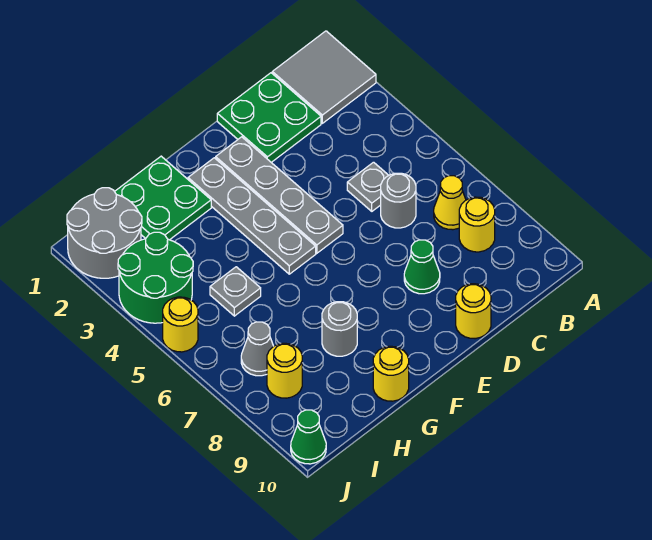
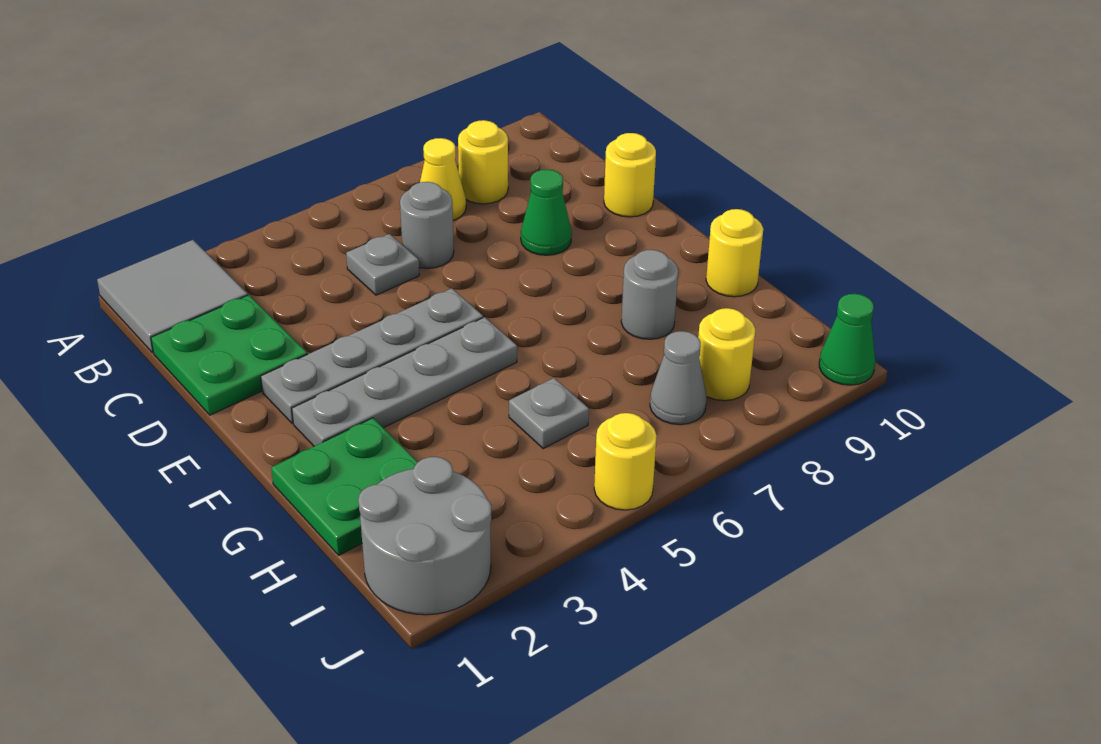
green 2x2 round brick [118,232,193,323] -> none

